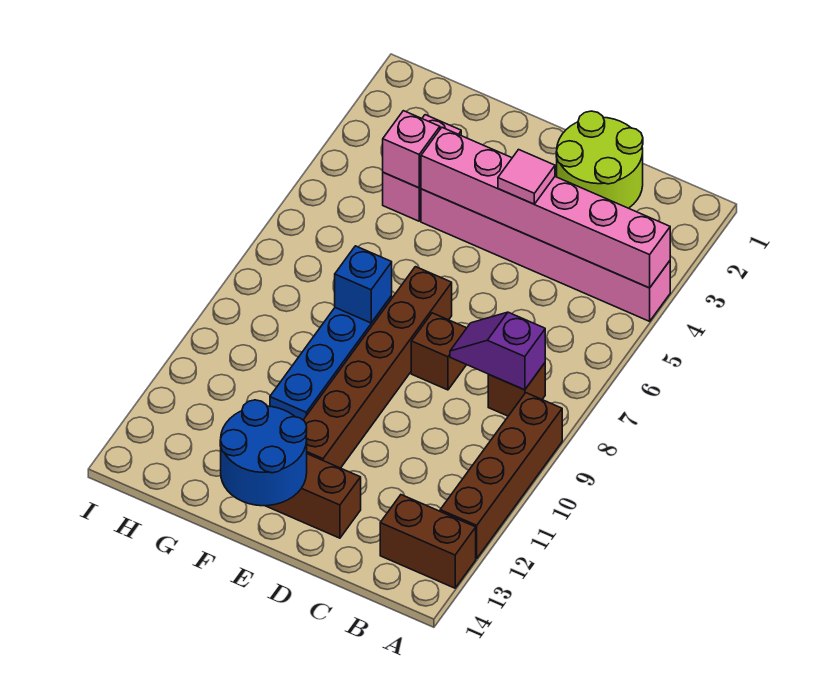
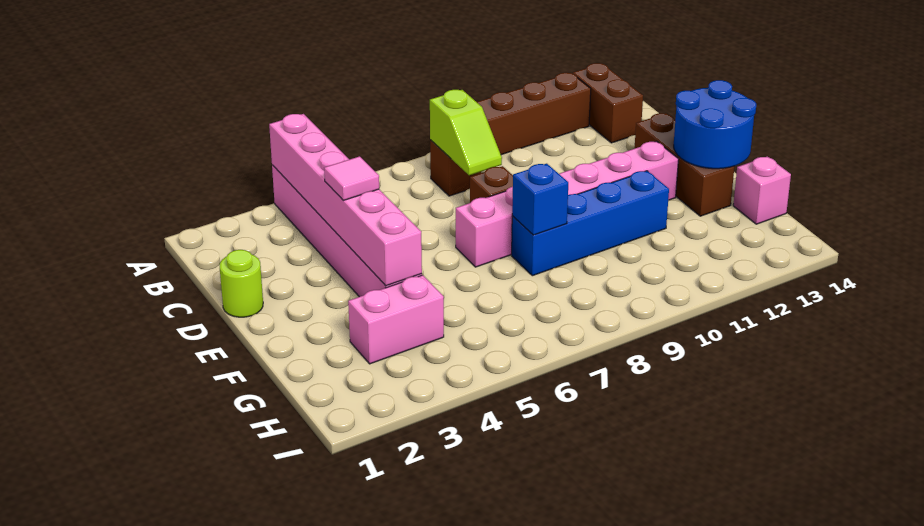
purple 1x2 slope [450,312,545,390] -> lime 1x2 slope [430,90,502,175]
lime 2x2 round brick [556,111,643,208] -> lime 1x1 round brick [220,250,263,317]
brown 1x6 brick [303,267,452,468] -> pink 1x6 brick [456,141,679,267]
pink 1x1 brick [383,111,440,188] -> pink 1x1 brick moved to [733,156,791,224]

